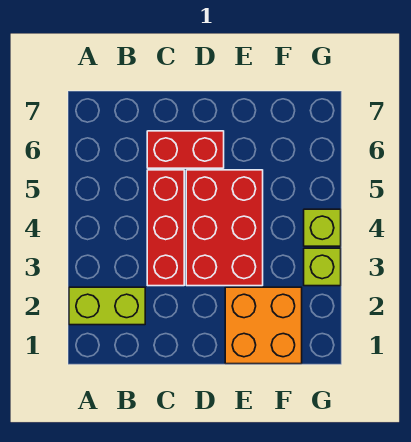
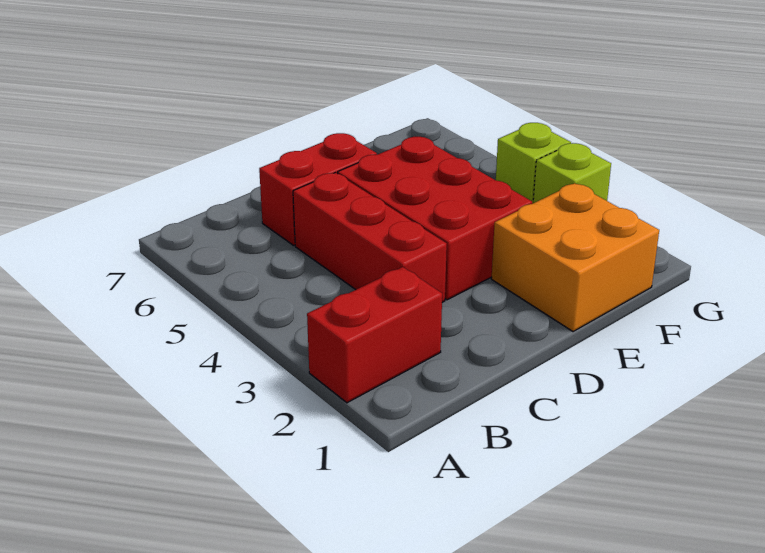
lime 1x2 brick [69,287,145,325] -> red 1x2 brick [307,267,442,403]

